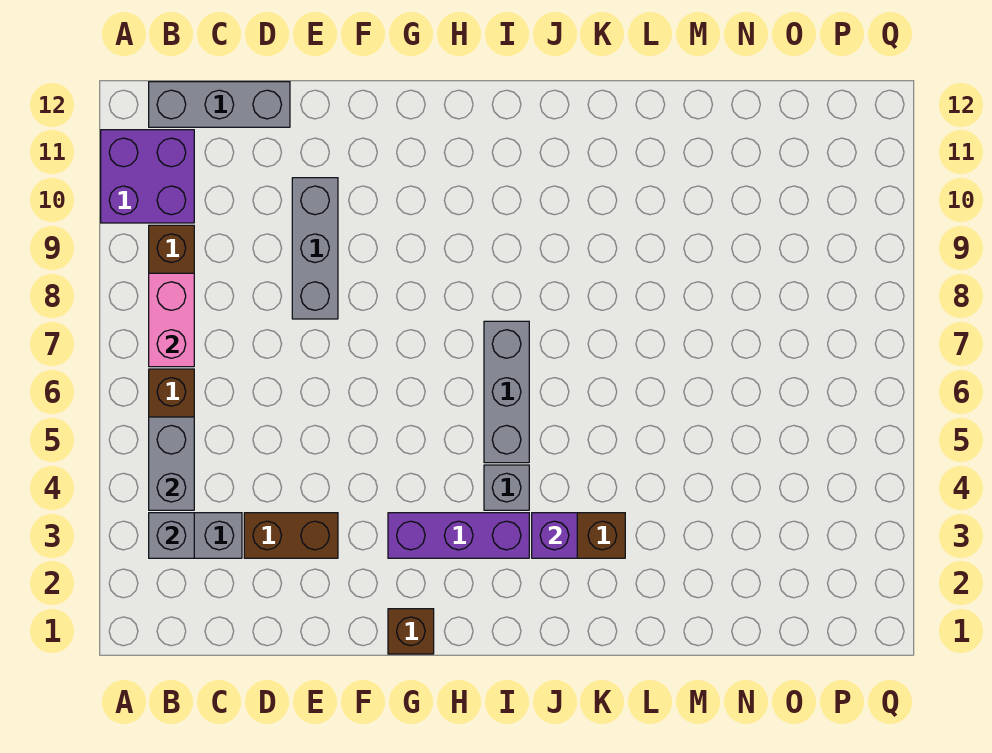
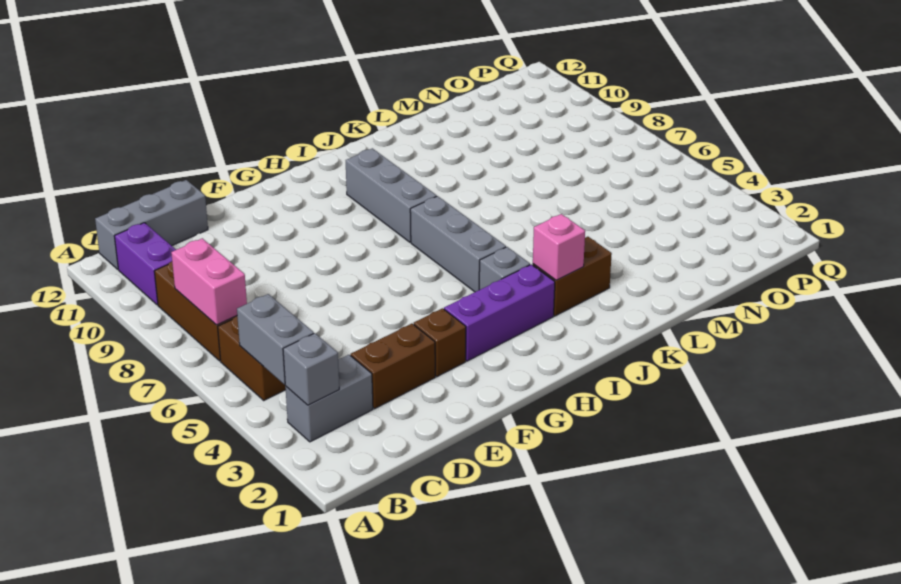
purple 2x2 brick [101,130,194,223] -> purple 1x2 brick [115,223,176,305]
grey 1x3 brick [292,178,338,319] -> grey 1x3 brick moved to [346,148,437,242]
brown 1x1 brick [388,609,434,654] -> brown 1x1 brick moved to [414,308,466,377]
purple 1x1 brick [532,513,577,558] -> pink 1x1 brick [533,214,585,280]

